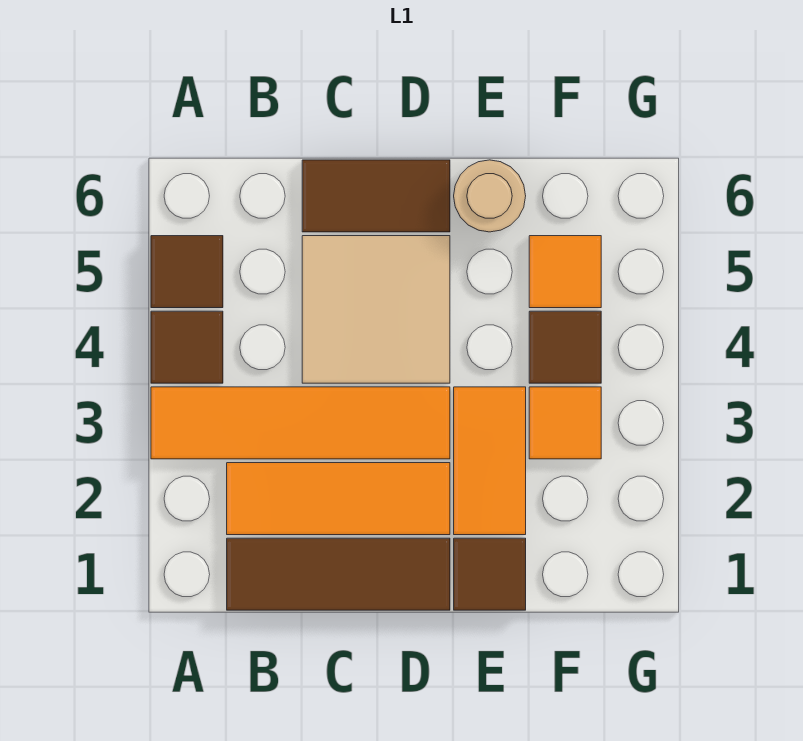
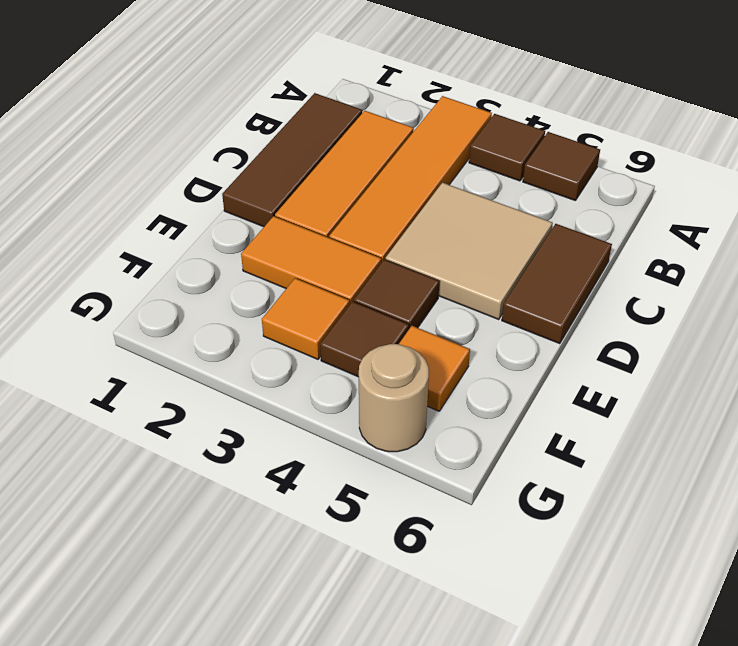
brown 1x1 tile [454,538,526,610] -> brown 1x1 tile moved to [354,260,439,329]
tan 1x1 round brick [454,160,526,232] -> tan 1x1 round brick moved to [359,344,429,452]

